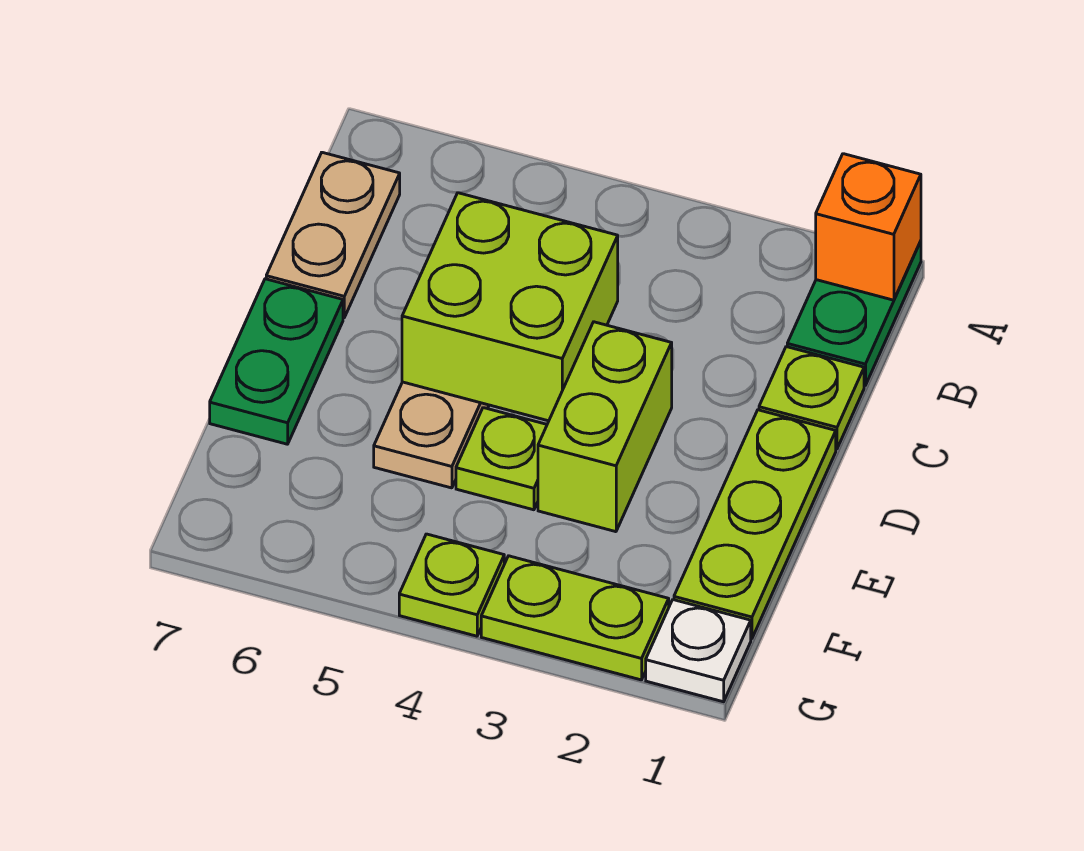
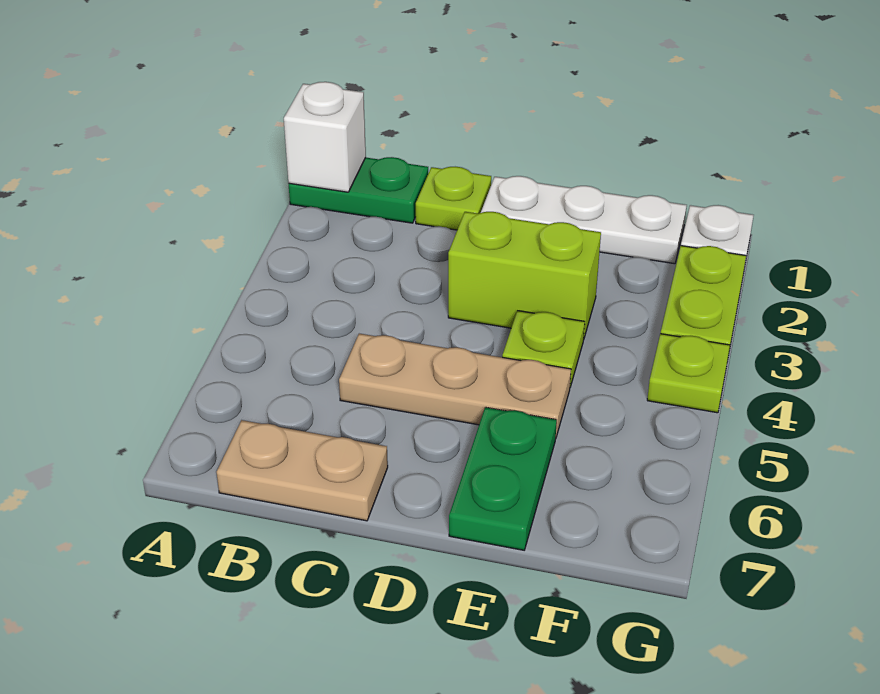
orange 1x1 brick [816,154,921,300] -> white 1x1 brick [284,82,366,192]
lime 2x2 brick [402,193,618,421] -> none
lime 1x3 plate [674,410,836,639] -> white 1x3 plate [481,176,687,264]
green 1x2 plate [210,279,343,444] -> green 1x2 plate turned to [449,407,557,550]

